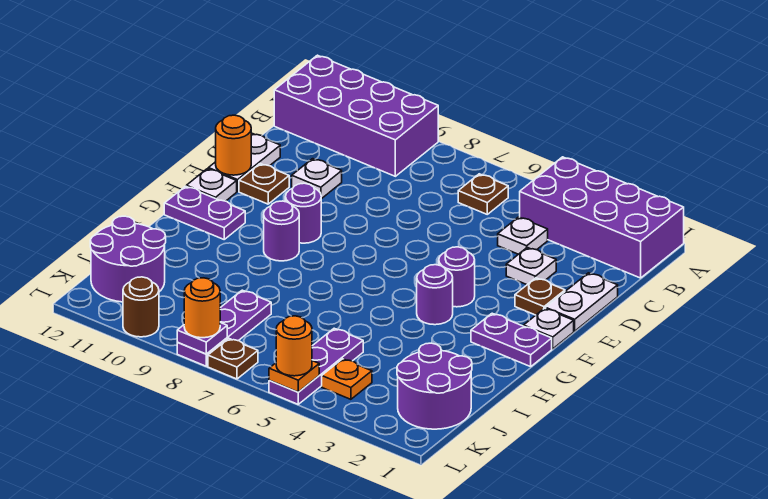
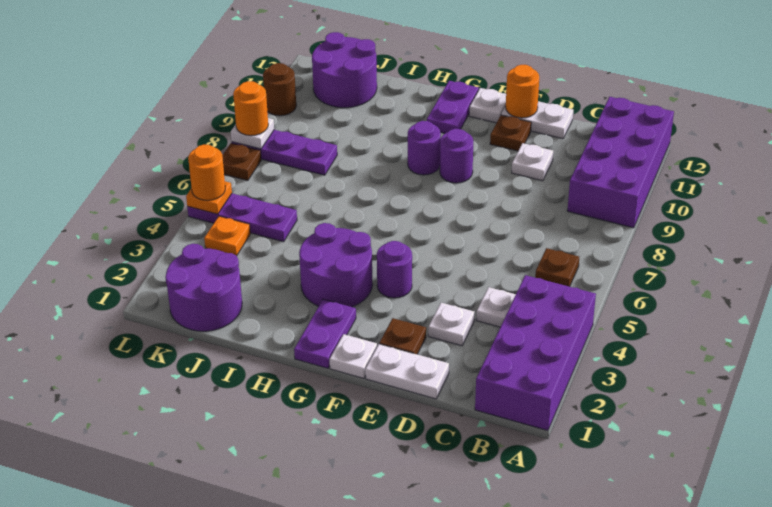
purple 1x1 round brick [417,265,453,325] -> purple 2x2 round brick [299,223,373,307]
purple 1x1 plate [177,323,227,354] -> white 1x1 plate [231,118,274,149]

